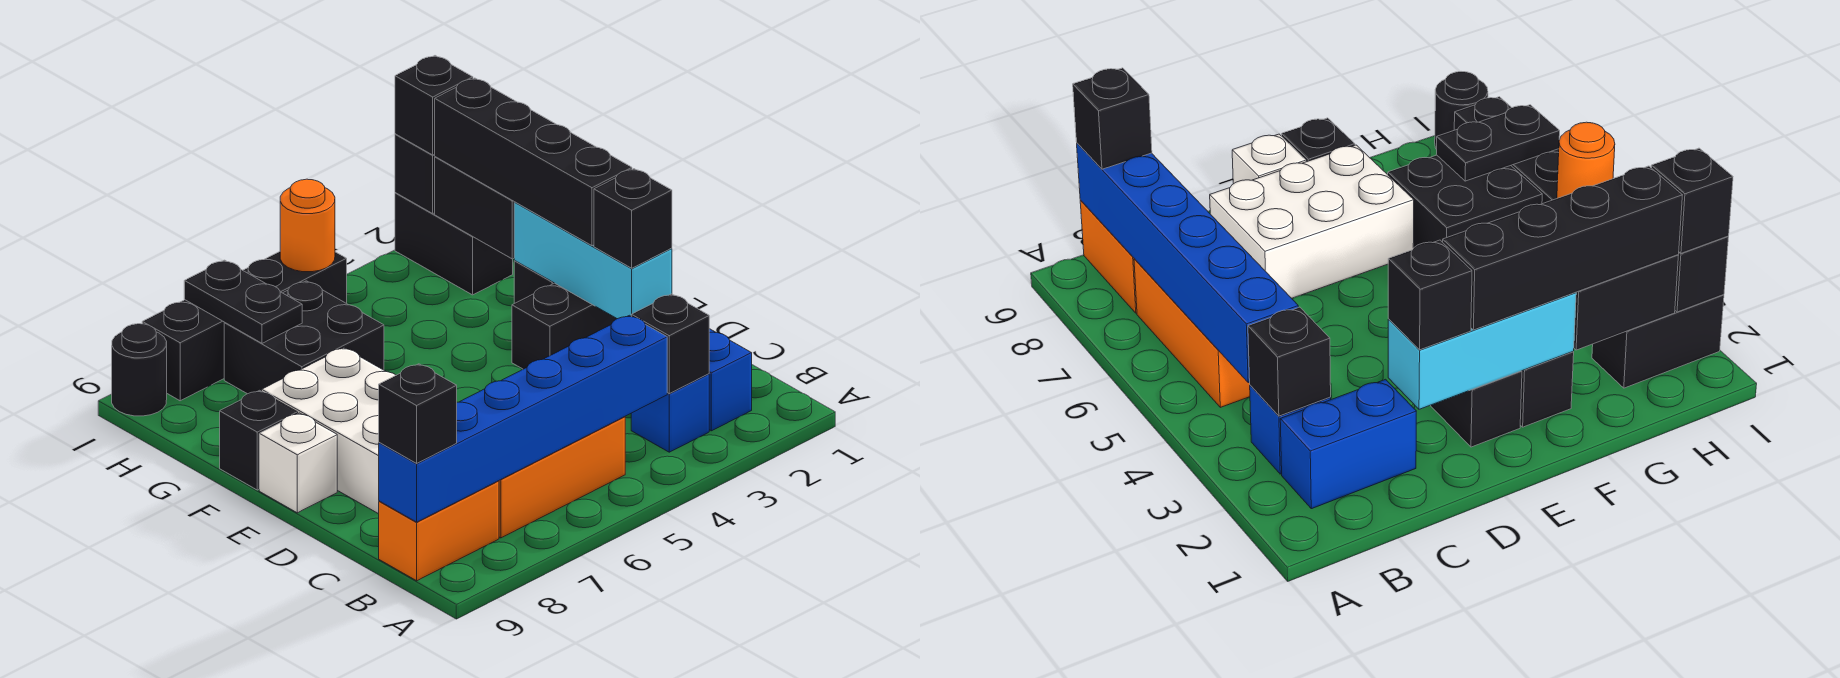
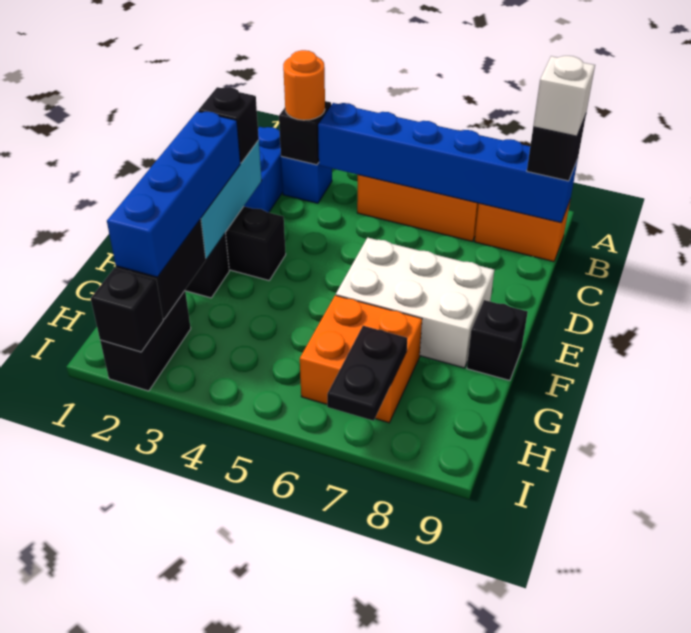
white 2x3 brick [262,348,396,514] -> white 2x3 brick turned to [336,238,494,368]
black 1x4 brick [435,78,632,246] -> blue 1x4 brick [107,111,240,277]
white 1x1 brick [259,413,337,513] -> white 1x1 brick moved to [533,56,595,136]
black 2x2 brick [224,281,384,394] -> orange 2x2 brick [300,295,422,423]
black 1x1 brick [395,56,473,155] -> none
black 1x4 brick [142,252,347,401] -> none
orange 1x1 round brick [280,179,335,272] -> orange 1x1 round brick moved to [283,50,325,120]
black 1x1 round brick [112,324,167,416] -> none

